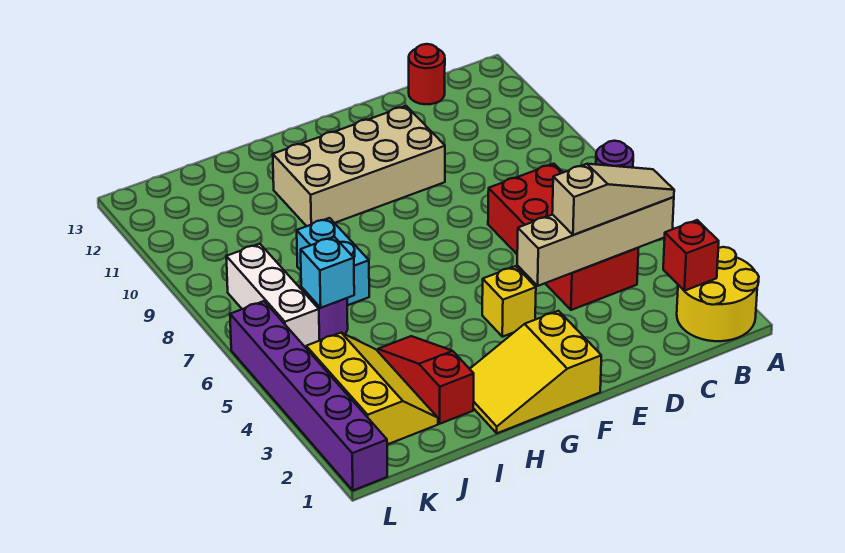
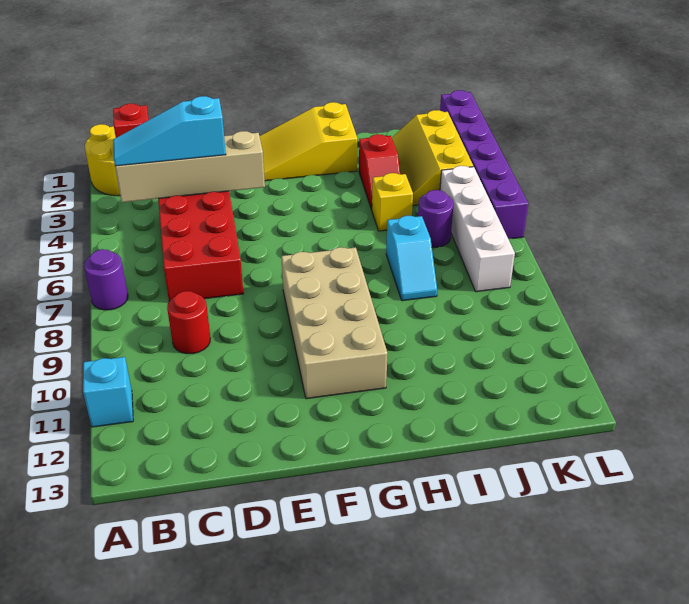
tan 1x3 slope [552,164,674,235] -> cyan 1x3 slope [113,96,226,166]
red 1x1 round brick [409,44,445,104] -> red 1x1 round brick moved to [167,291,210,354]
tan 2x4 brick [273,106,445,226] -> tan 2x4 brick turned to [281,247,388,399]
yellow 2x3 slope [470,311,601,433] -> yellow 2x3 slope turned to [260,102,357,181]
yellow 1x1 brick [482,266,536,337] -> yellow 1x1 brick moved to [372,173,413,231]
red 1x3 slope [378,336,474,424] -> red 1x2 slope [359,134,400,210]
cyan 1x2 brick [297,218,369,305] -> cyan 1x2 slope [386,216,437,301]
cyan 1x1 brick [301,237,354,308] -> cyan 1x1 brick moved to [83,357,133,427]
white 1x3 brick [226,244,319,348] -> white 1x4 brick [440,166,515,292]

